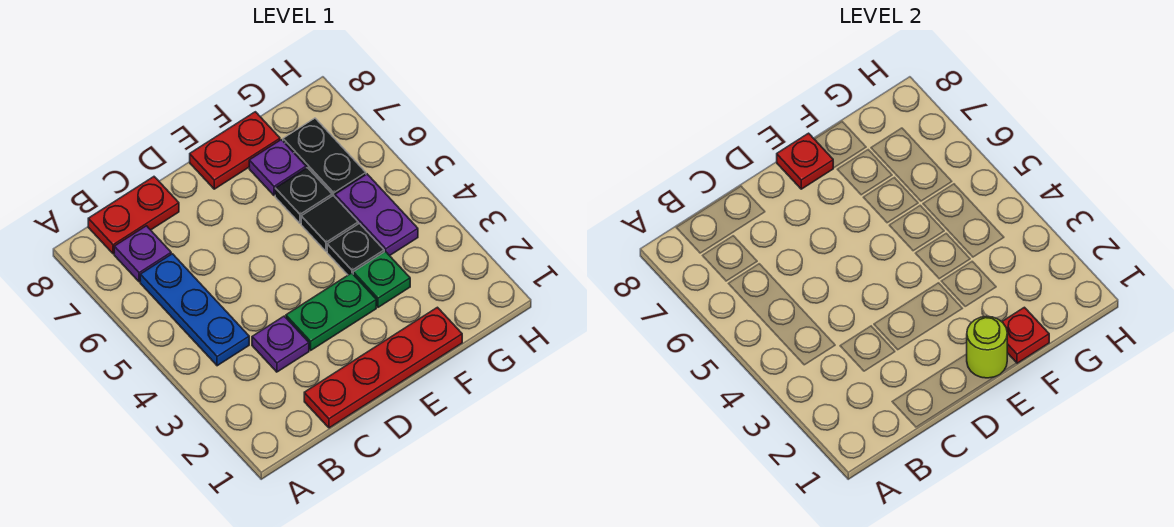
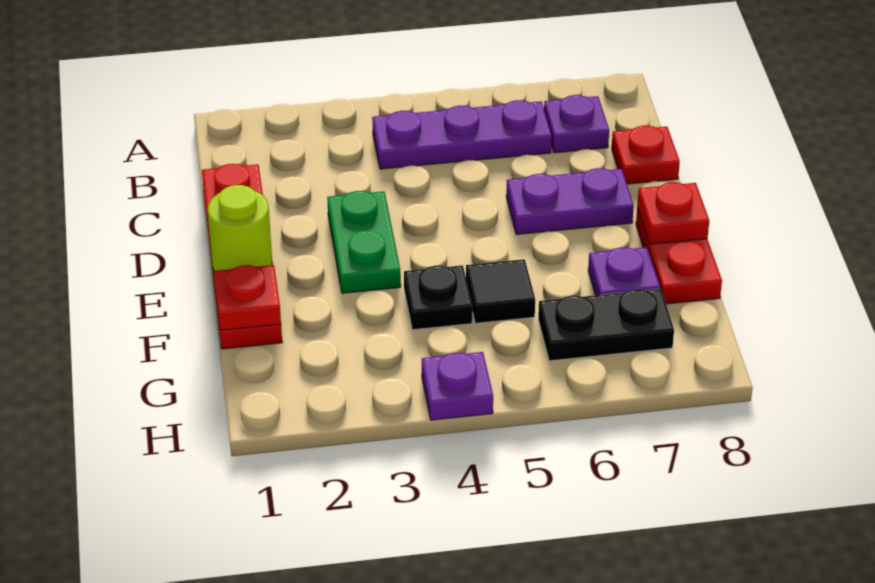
blue 1x3 plate [140,254,249,366] -> purple 1x3 plate [372,100,552,169]
red 1x2 plate [88,177,179,254] -> red 1x1 plate [612,126,680,184]
purple 1x1 plate [252,316,309,372] -> purple 1x1 plate moved to [422,352,493,420]
green 1x1 plate [353,251,410,307] -> none
black 1x1 plate [275,168,332,224] -> none
purple 1x2 plate [335,174,418,256] -> purple 1x2 plate moved to [506,168,634,235]

